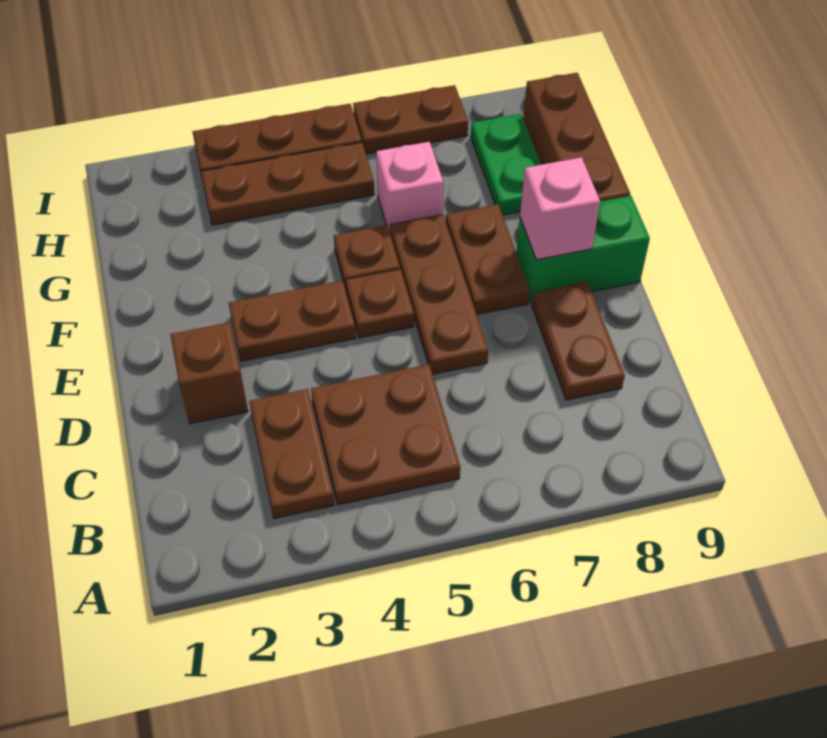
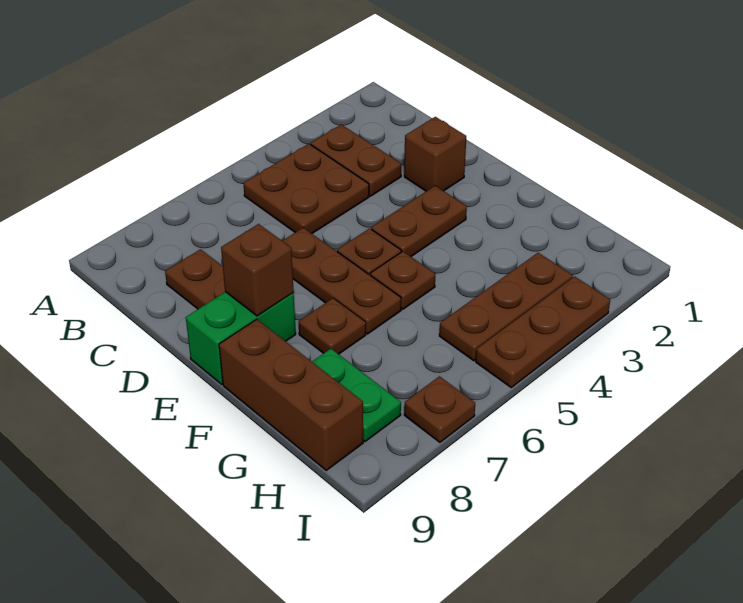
brown 1x2 plate [446,204,530,314] -> brown 1x1 plate [298,298,366,354]
pink 1x1 brick [520,157,600,260] -> brown 1x1 brick [221,224,294,316]
pink 1x1 brick [376,142,443,232] -> none
brown 1x2 plate [353,85,468,154] -> brown 1x1 plate [404,376,475,442]

